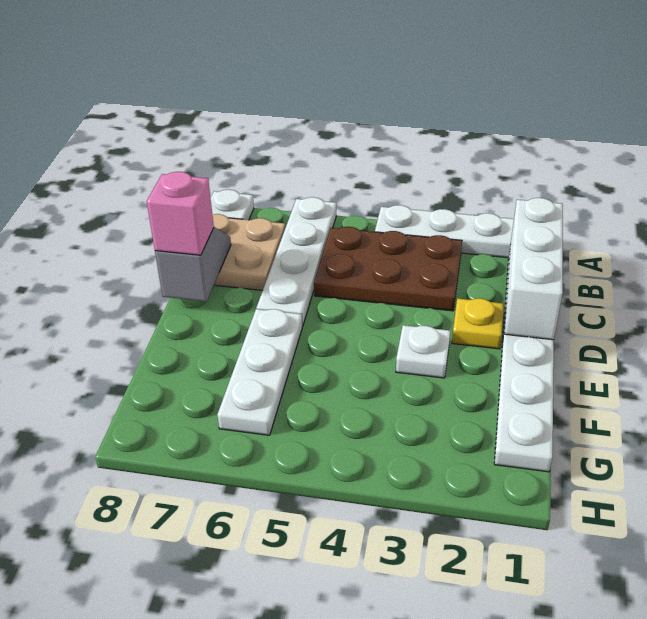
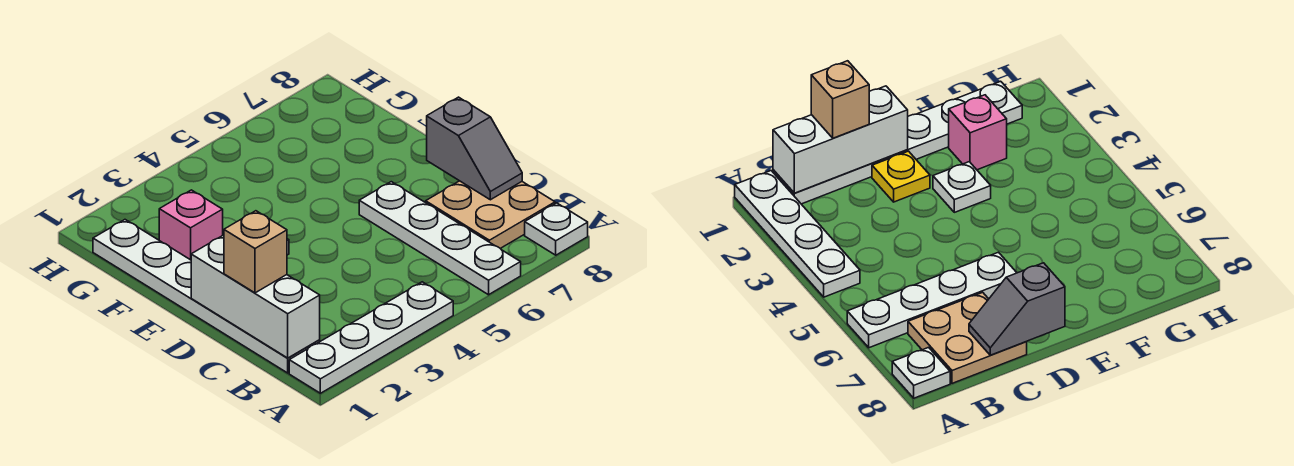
brown 2x3 plate [314,227,462,311] -> none
none -> tan 1x1 brick [224,211,287,293]
pink 1x1 brick [147,172,214,255] -> pink 1x1 brick moved to [159,190,223,260]
white 1x3 plate [217,309,303,435] -> none

